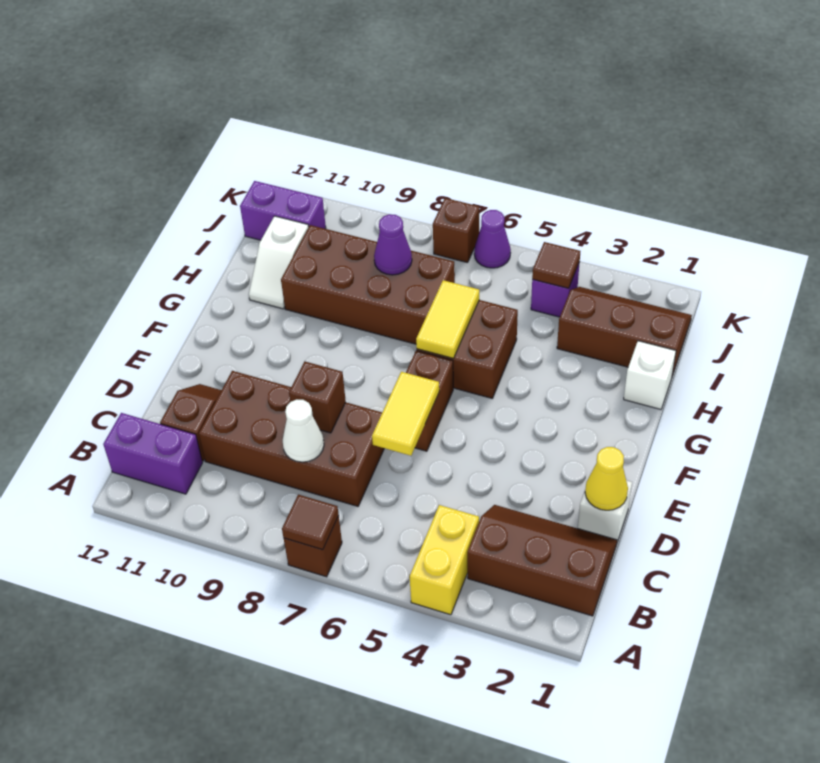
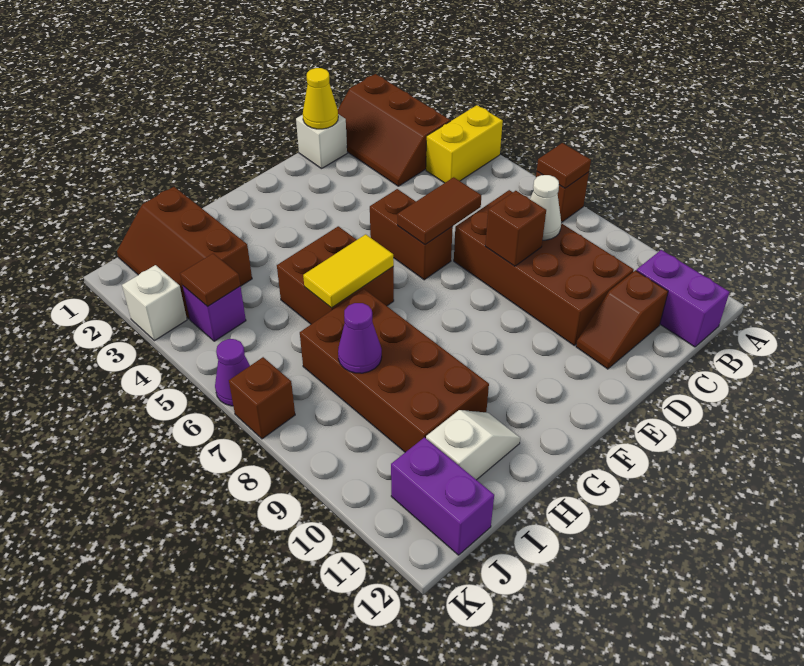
yellow 1x2 tile [372,372,439,456] -> brown 1x2 tile [397,177,481,245]
brown 1x2 brick [406,350,453,451] -> brown 1x2 brick turned to [370,189,453,280]
white 1x1 brick [624,341,676,409] -> white 1x1 brick moved to [122,265,187,341]

